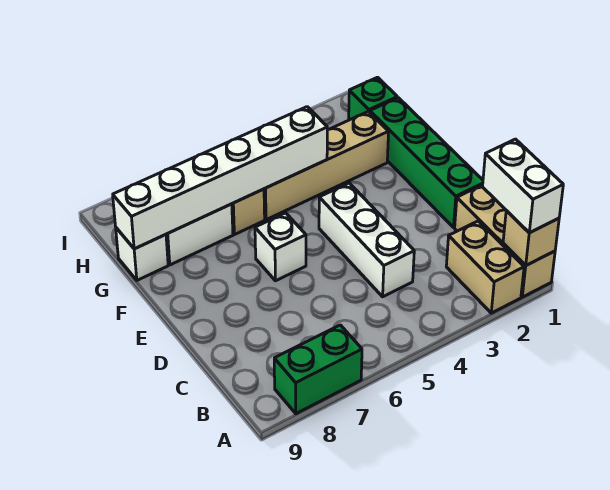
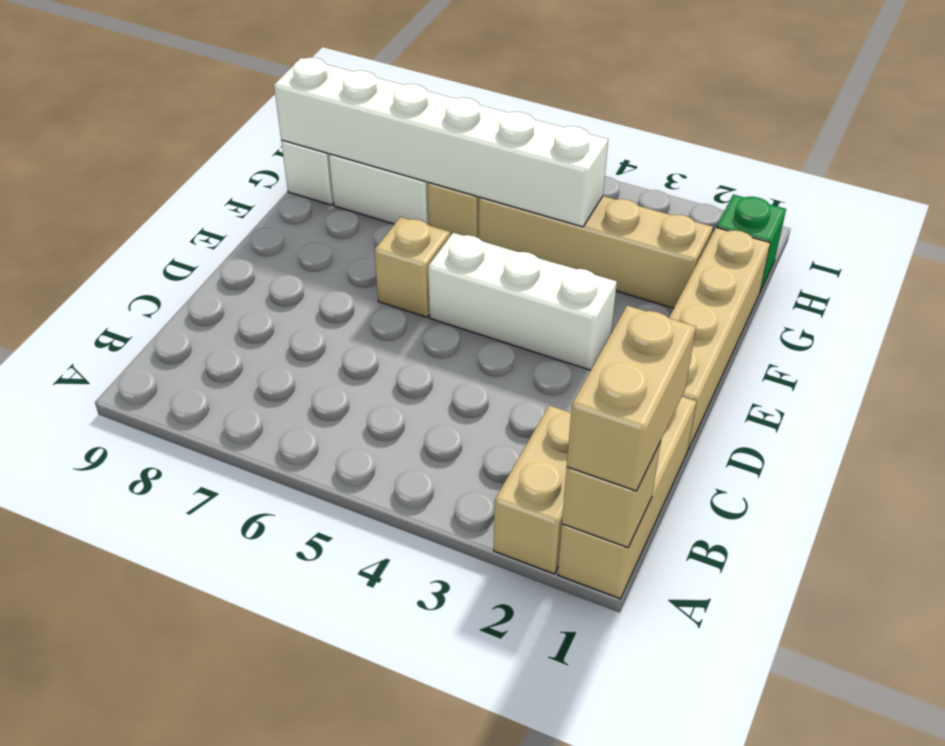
white 1x2 brick [483,139,563,233] -> tan 1x2 brick [567,306,696,491]
green 1x2 brick [274,325,362,414] -> none
white 1x3 brick [319,183,414,297] -> white 1x3 brick turned to [428,232,617,370]
green 1x4 brick [370,98,483,227] -> tan 1x4 brick [669,228,770,450]
white 1x1 brick [255,213,306,281] -> tan 1x1 brick [374,217,451,317]

